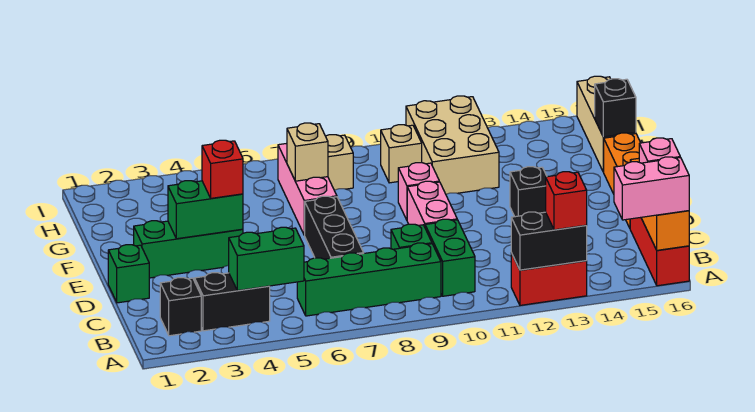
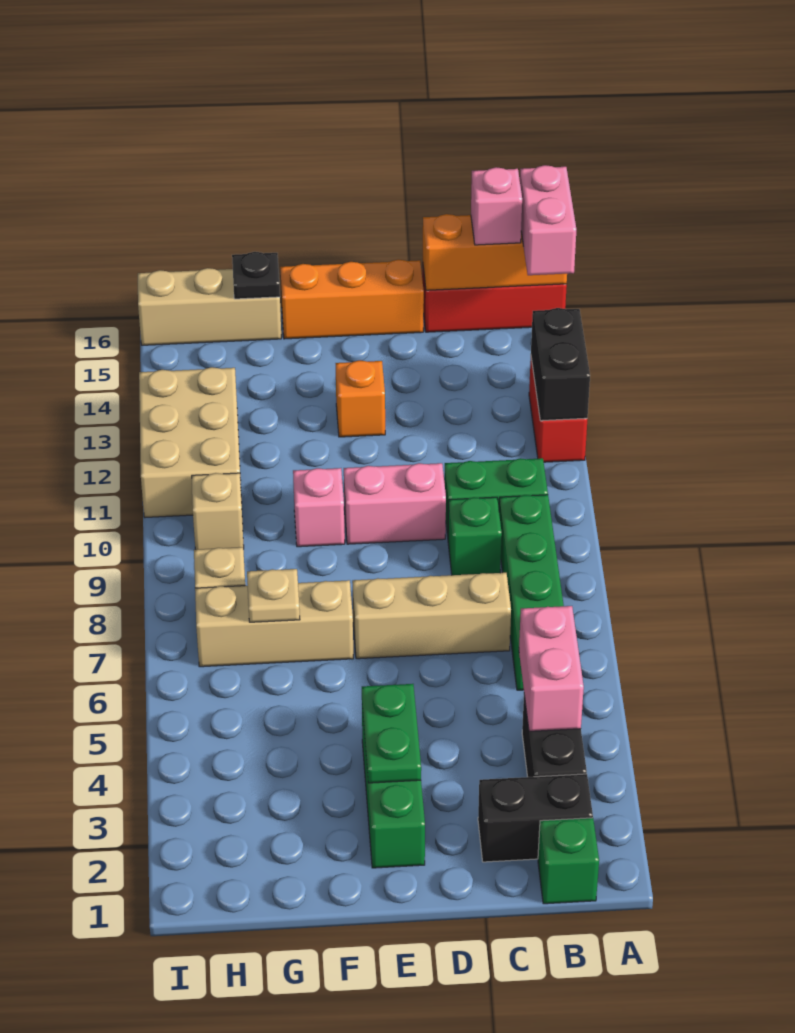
red 1x1 brick [546,172,587,230] -> none
black 1x1 brick [160,278,201,336] -> black 1x2 brick [478,774,593,862]
green 1x2 brick [229,227,304,291] -> pink 1x2 brick [519,606,584,731]
black 1x3 brick [305,196,364,259] -> tan 1x3 brick [352,573,511,659]
green 1x1 brick [108,245,149,303] -> green 1x1 brick moved to [538,818,599,904]
green 1x2 brick [168,181,243,239] -> green 1x2 plate [362,684,421,783]
red 1x1 brick [202,140,243,198] -> none
black 1x1 brick [510,167,547,217] -> orange 1x1 brick [336,360,385,437]
pink 1x3 brick [278,143,337,235] -> tan 1x3 brick [195,580,353,667]
tan 1x1 brick [287,123,328,181] -> tan 1x1 plate [247,569,300,622]
tan 2x3 brick [406,96,499,194] -> tan 2x3 brick turned to [139,367,242,517]
black 1x1 brick [595,79,636,137] -> black 1x1 plate [232,252,280,299]

